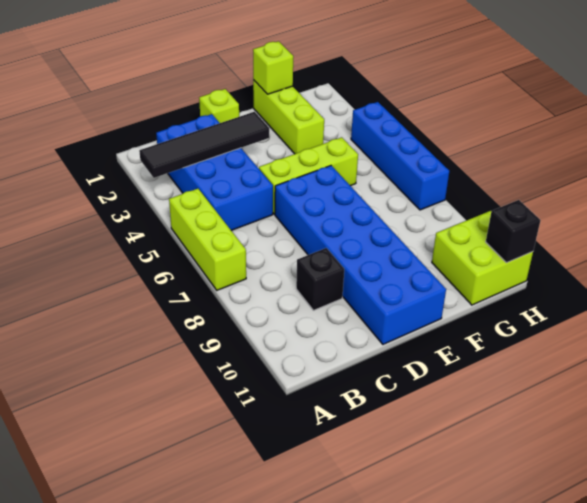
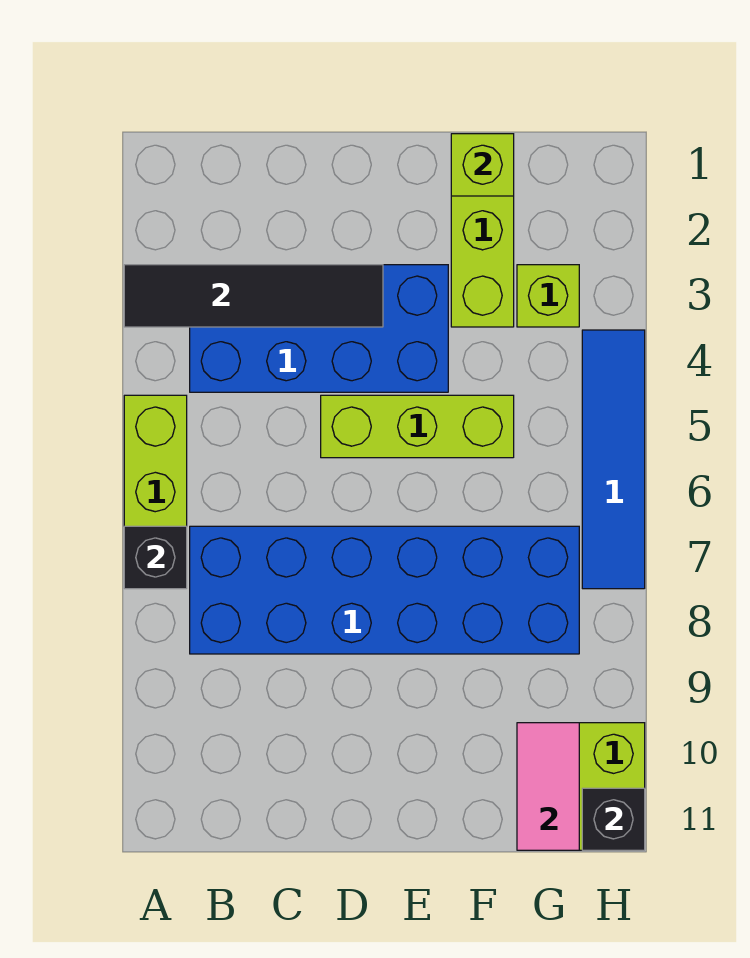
blue 2x4 brick [156,114,273,230] -> blue 2x4 brick turned to [190,265,448,392]
black 1x1 brick [296,248,344,310] -> black 1x1 brick moved to [124,526,187,589]
lime 1x1 brick [199,89,239,123] -> lime 1x1 brick moved to [517,265,579,327]
blue 2x6 brick [275,166,446,344] -> blue 2x6 brick turned to [190,526,579,654]
none -> pink 1x2 tile [517,723,579,850]
blue 1x4 brick [351,102,449,210] -> blue 1x4 tile [582,330,645,589]

